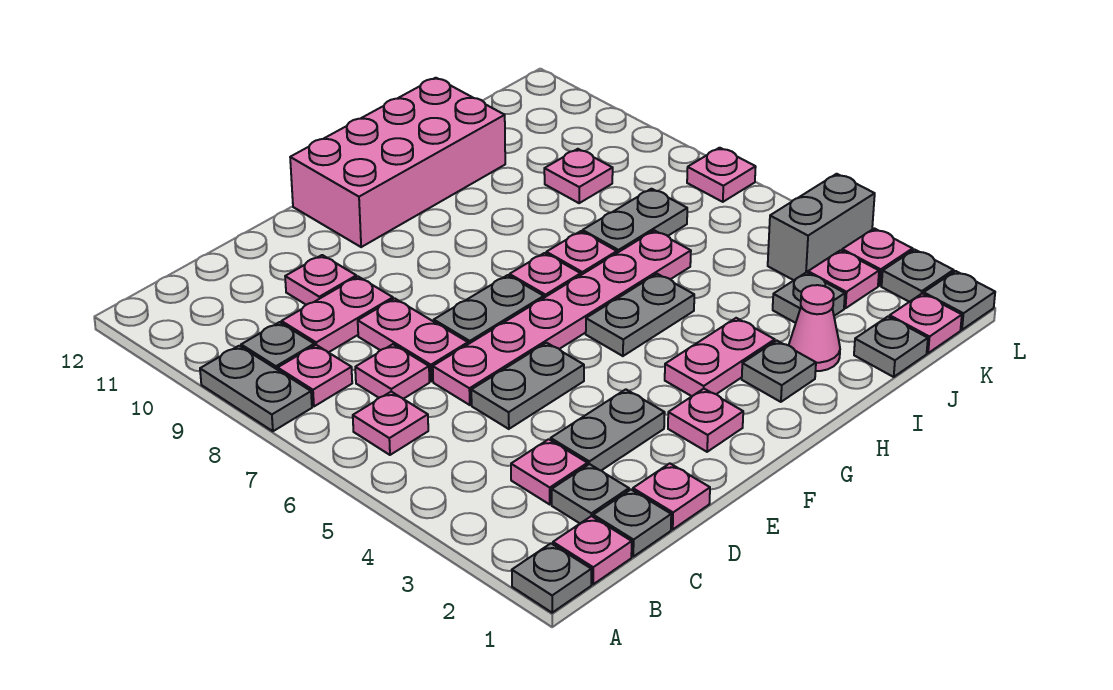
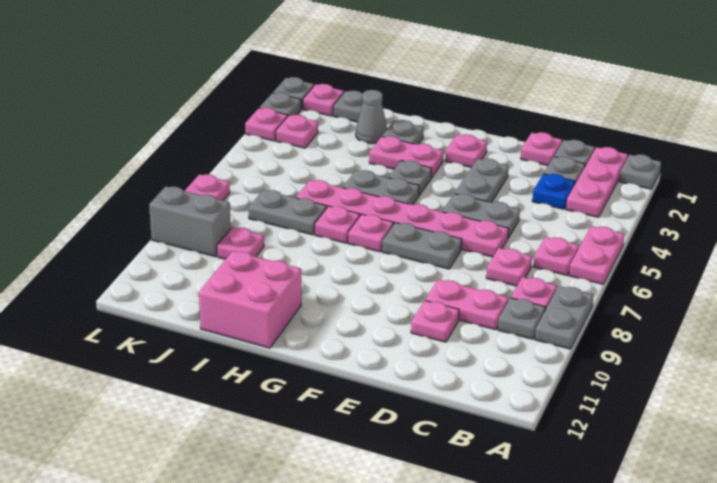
pink 1x1 plate [553,516,632,584] -> pink 1x3 plate [566,147,628,217]
pink 1x1 plate [511,439,588,504] -> blue 1x1 plate [532,174,575,209]
grey 1x2 plate [551,389,665,470] -> grey 1x2 plate turned to [455,158,509,202]
pink 1x2 plate [358,298,468,381] -> pink 1x2 plate moved to [569,226,624,284]
pink 2x4 brick [290,78,505,247] -> pink 2x2 brick [199,251,301,348]
pink 1x1 cone [789,285,840,371] -> grey 1x1 cone [356,90,387,144]
grey 1x1 plate [773,272,845,323] -> grey 1x1 plate moved to [389,161,432,195]
grey 1x2 brick [768,174,875,280] -> grey 1x2 brick moved to [149,186,231,257]

